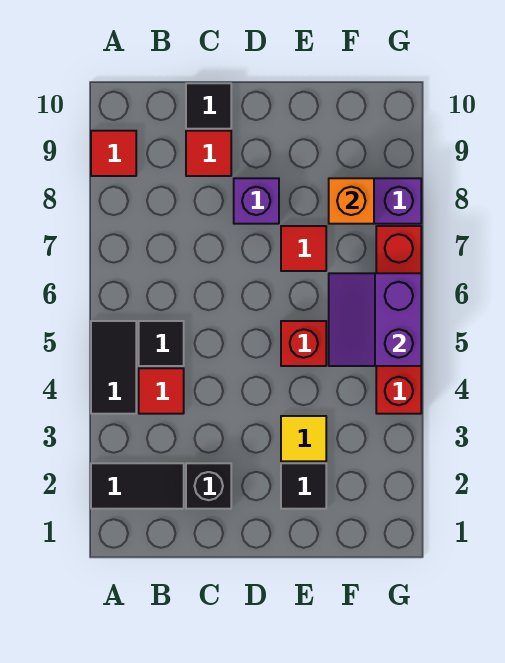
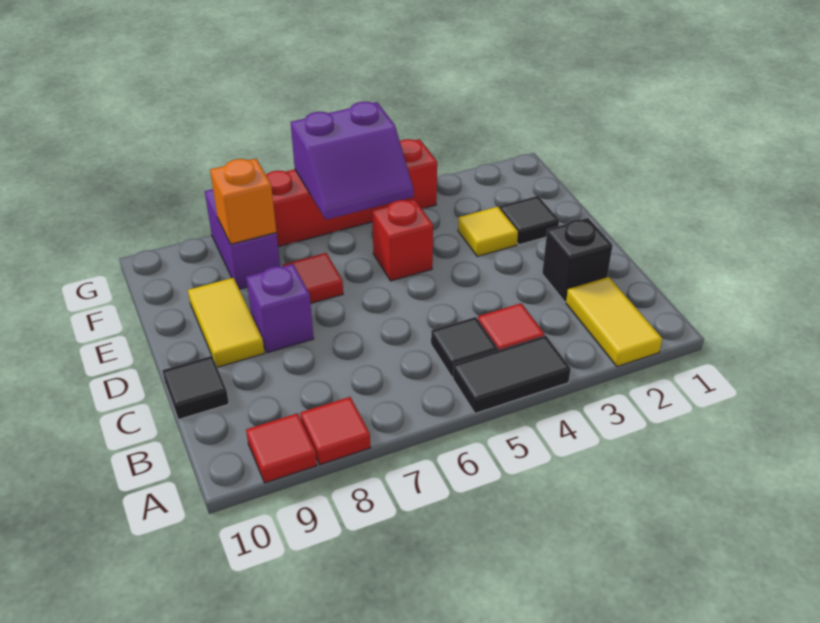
black 1x2 tile [91,463,184,509] -> yellow 1x2 tile [566,277,662,367]
red 1x1 tile [186,131,231,176] -> red 1x1 tile moved to [300,397,371,465]
none -> yellow 1x2 tile [188,278,264,367]

